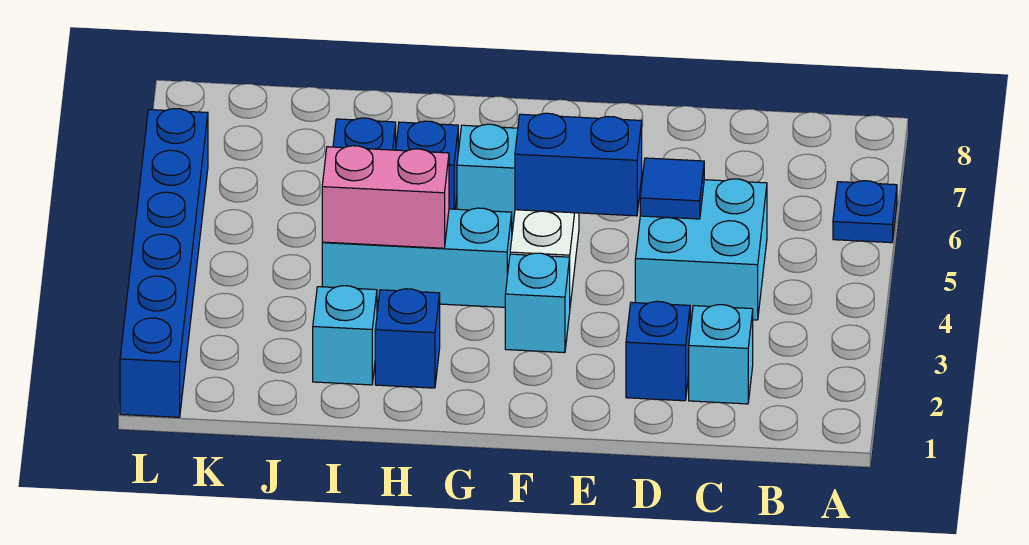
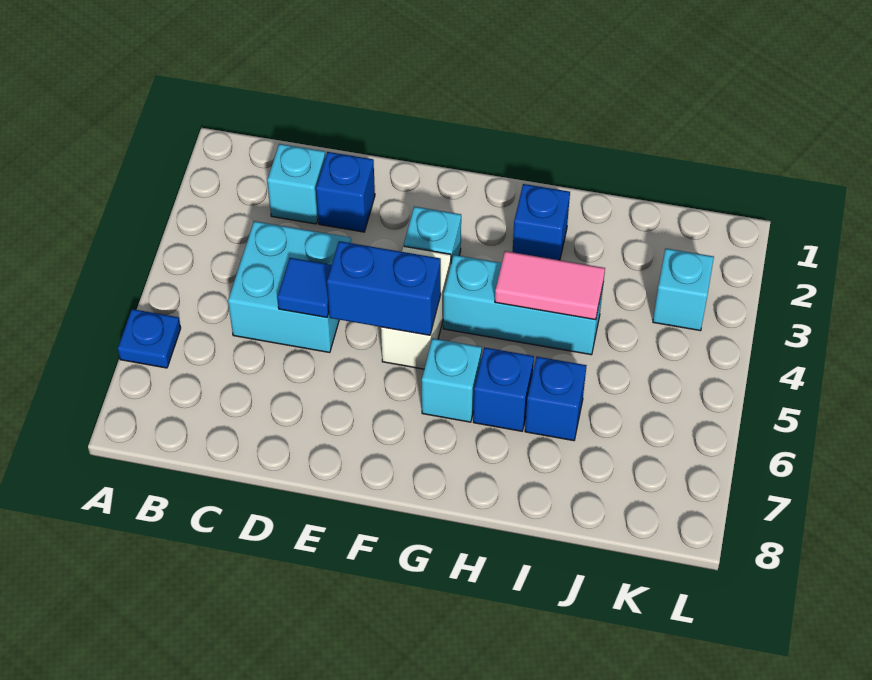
pink 1x2 brick [322,146,449,248] -> pink 1x2 tile [495,251,605,320]
cyan 1x1 brick [313,286,377,385] -> cyan 1x1 brick moved to [653,249,714,331]
blue 1x6 brick [120,109,208,417] -> none

